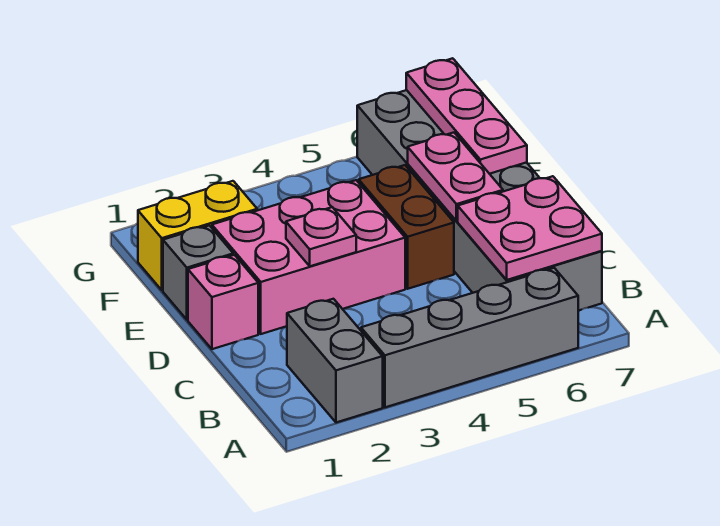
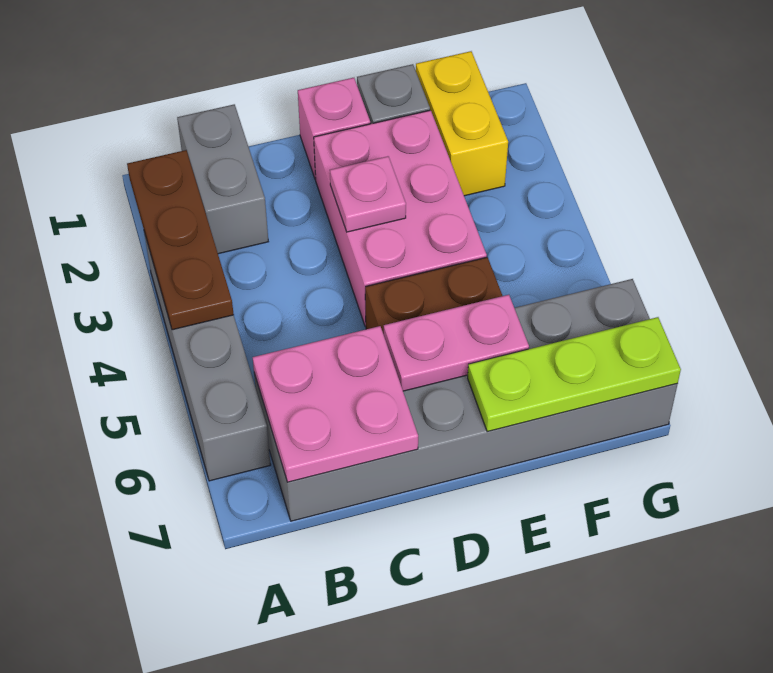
grey 1x2 brick [287,299,383,423] -> grey 1x2 brick turned to [177,104,268,254]
none -> brown 1x3 plate [127,150,234,330]
pink 1x3 plate [406,58,527,174] -> lime 1x3 plate [468,317,681,432]

